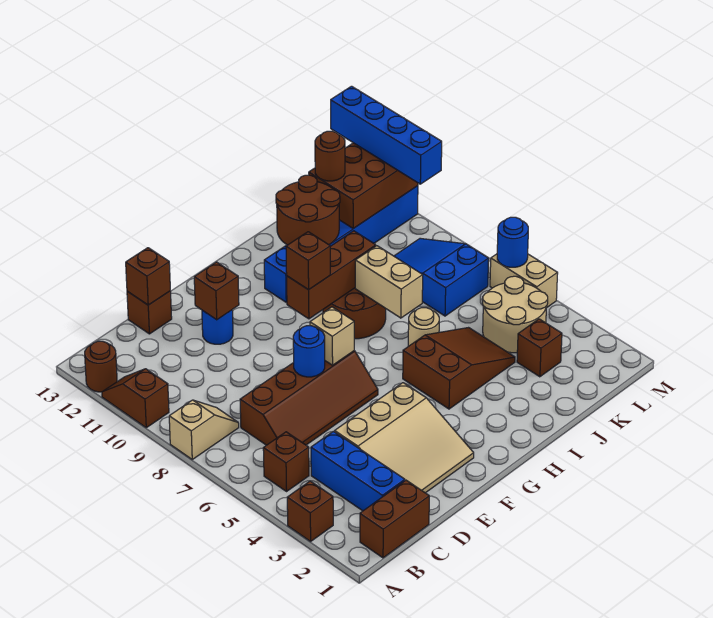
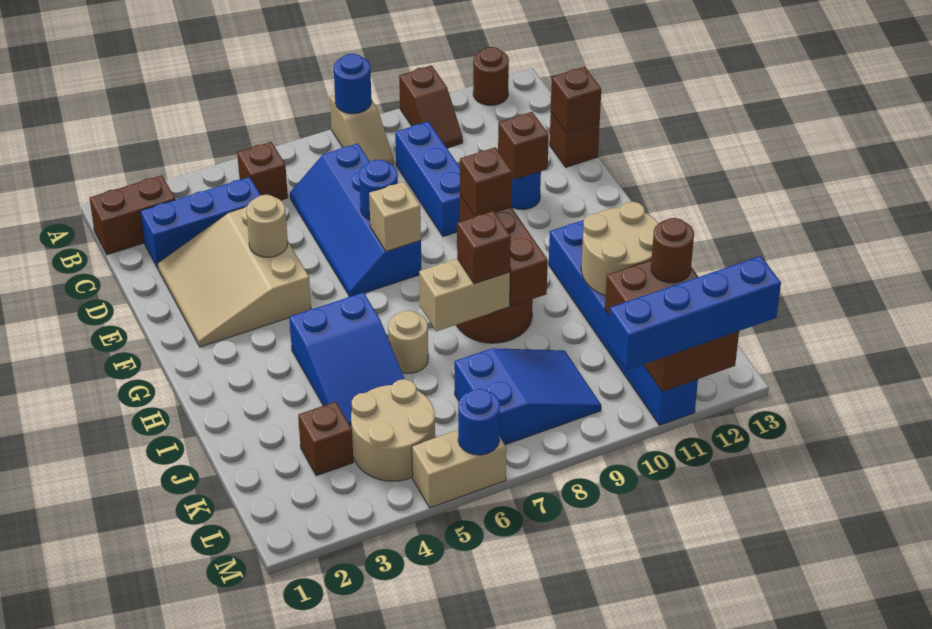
brown 1x1 brick [287,481,333,541] -> brown 1x1 brick moved to [457,211,511,284]
none -> blue 1x1 round brick [334,54,371,114]
brown 1x2 slope [102,369,169,428] -> brown 1x2 slope turned to [399,65,463,148]
brown 1x2 brick [360,480,429,558] -> brown 1x2 brick turned to [90,175,175,255]
brown 2x4 slope [240,351,378,445] -> blue 2x4 slope [290,143,421,297]
none -> blue 1x3 brick [395,122,460,237]
none -> tan 1x1 round brick [246,195,288,257]
brown 2x3 slope [403,328,515,409] -> blue 2x3 slope [289,292,405,427]
brown 2x2 round brick [276,175,340,245] -> tan 2x2 round brick [581,202,659,296]

